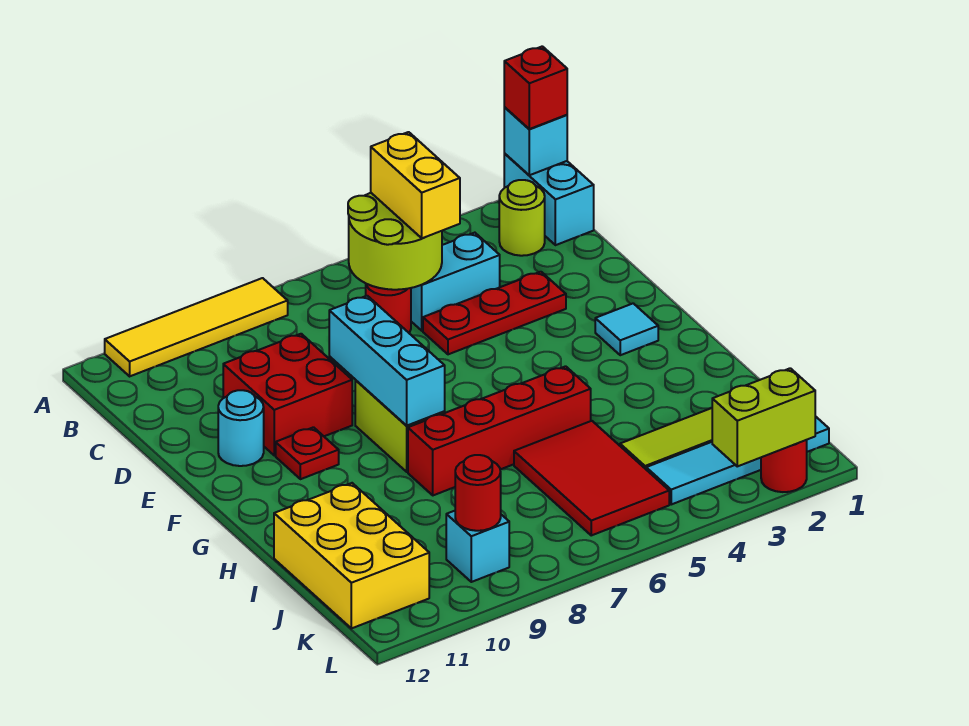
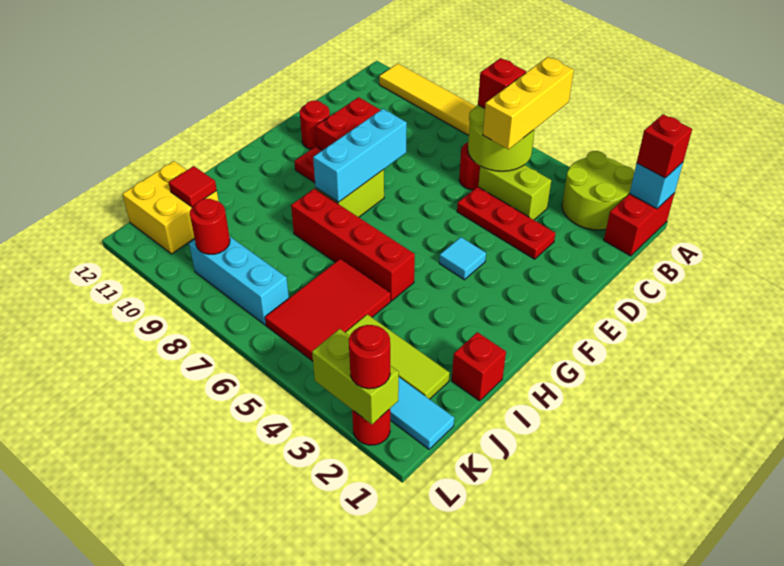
cyan 1x2 brick [504,154,594,245] -> red 1x2 brick [604,193,675,256]
lime 1x1 round brick [499,180,545,256] -> lime 2x2 round brick [562,151,634,230]
yellow 1x2 brick [371,132,460,238] -> yellow 1x3 brick [483,57,574,149]
none -> red 1x1 brick [478,58,526,108]
cyan 1x2 brick [411,233,500,331] -> lime 1x2 brick [478,165,551,220]
cyan 1x1 round brick [218,390,264,466] -> red 1x1 round brick [300,101,330,149]
cyan 1x1 tile [595,303,658,355] -> cyan 1x1 tile moved to [439,237,486,280]
none -> red 1x1 brick [452,332,506,401]
yellow 2x3 brick [274,483,429,628] -> yellow 2x2 brick [122,161,219,254]
none -> red 1x1 tile [169,166,217,207]
cyan 1x1 brick [446,511,509,582] -> cyan 1x3 brick [189,237,289,325]
none -> red 1x1 round brick [349,325,390,389]

